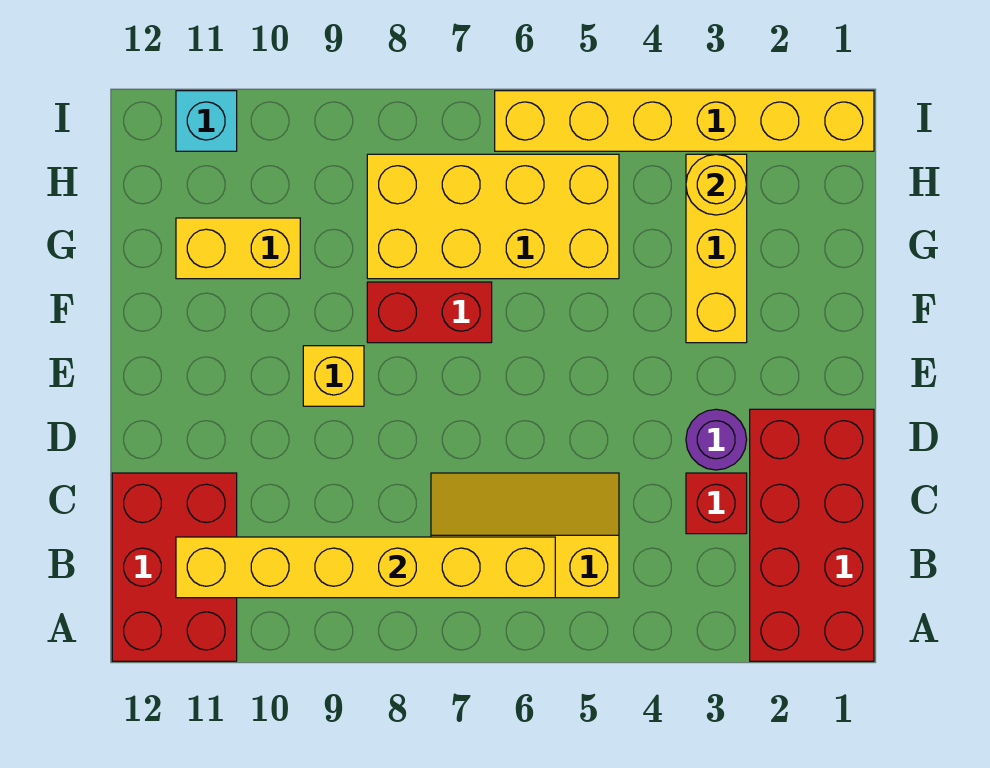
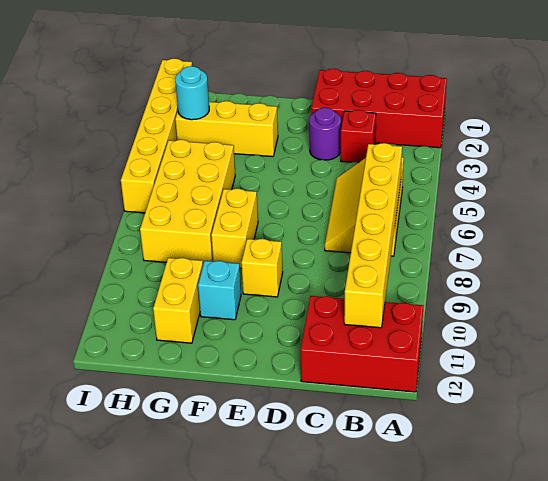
red 1x2 brick [367,282,492,343] -> yellow 1x2 brick [211,189,258,269]
yellow 1x1 round brick [686,154,747,215] -> cyan 1x1 round brick [175,66,209,120]
cyan 1x1 brick [176,91,237,151] -> cyan 1x1 brick moved to [198,261,241,320]

